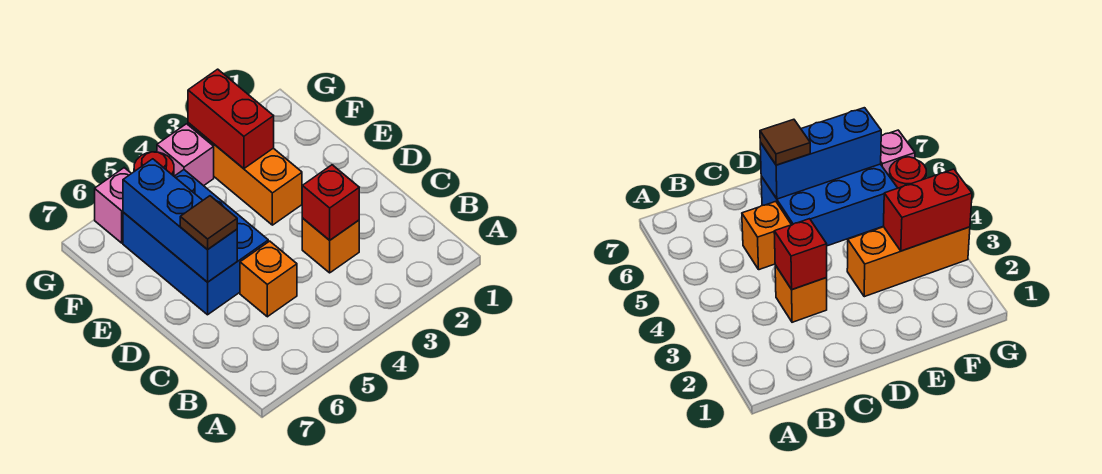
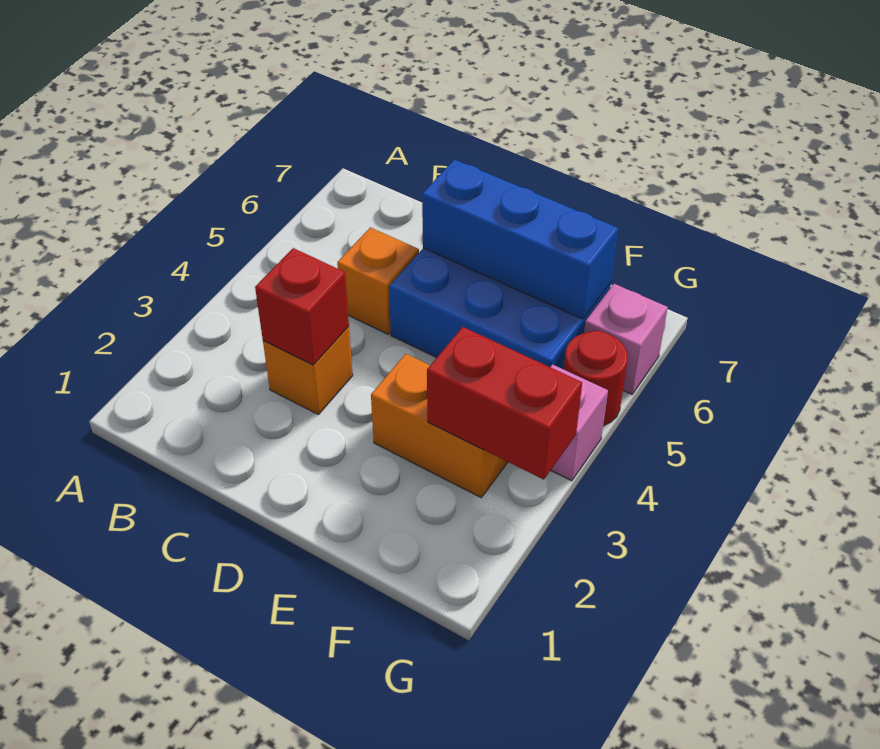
brown 1x1 tile [180,196,237,250] -> none
orange 1x3 brick [188,123,302,225] -> orange 1x2 brick [371,354,508,497]

